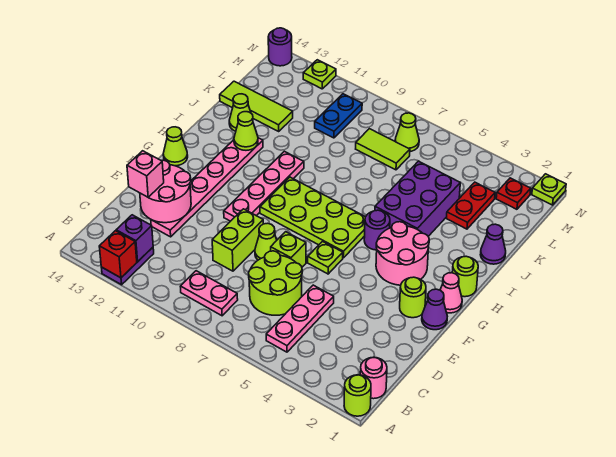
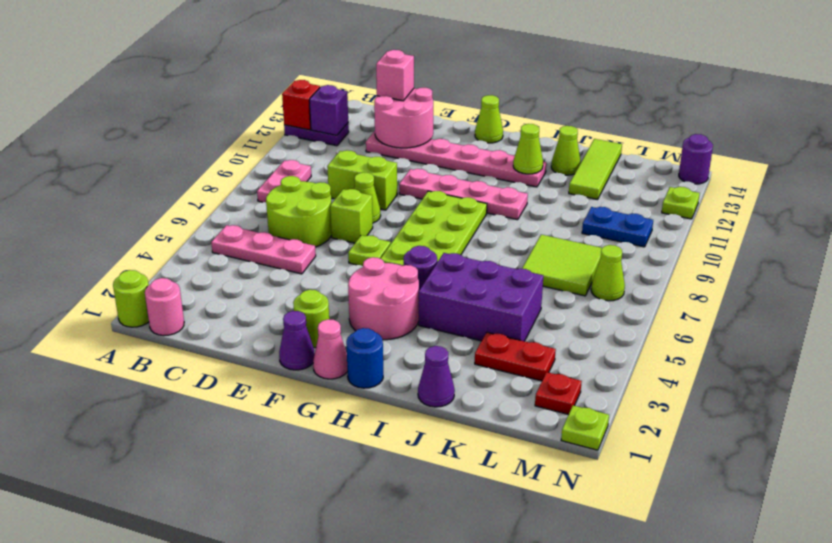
lime 1x1 round brick [452,256,478,297] -> blue 1x1 round brick [346,328,383,388]
lime 1x2 tile [356,129,410,170] -> lime 2x2 tile [522,235,602,296]

